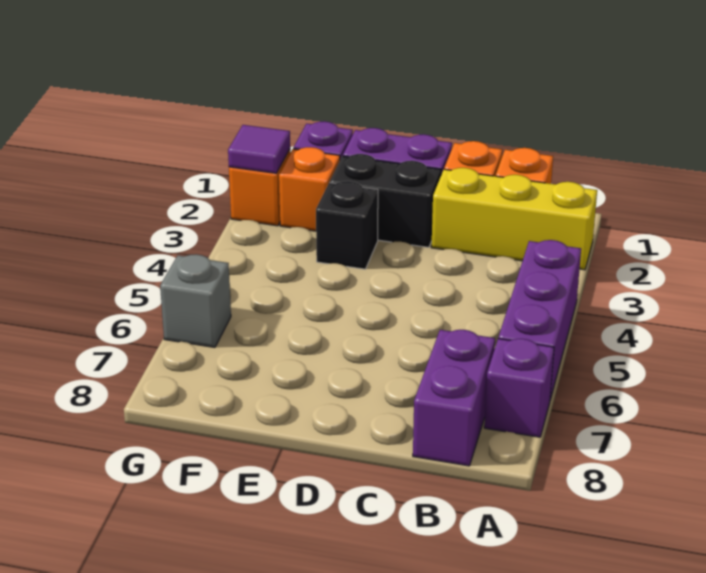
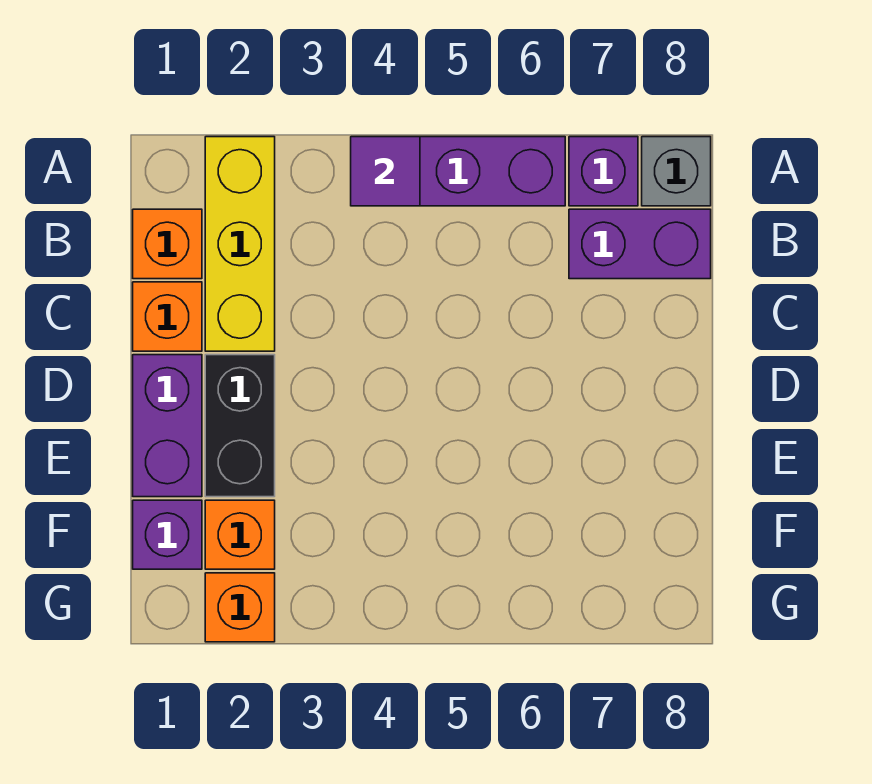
black 1x1 brick [316,181,378,269] -> none
purple 1x1 tile [228,125,290,173] -> purple 1x1 tile moved to [351,137,420,206]
grey 1x1 brick [160,254,231,347] -> grey 1x1 brick moved to [642,137,711,206]

